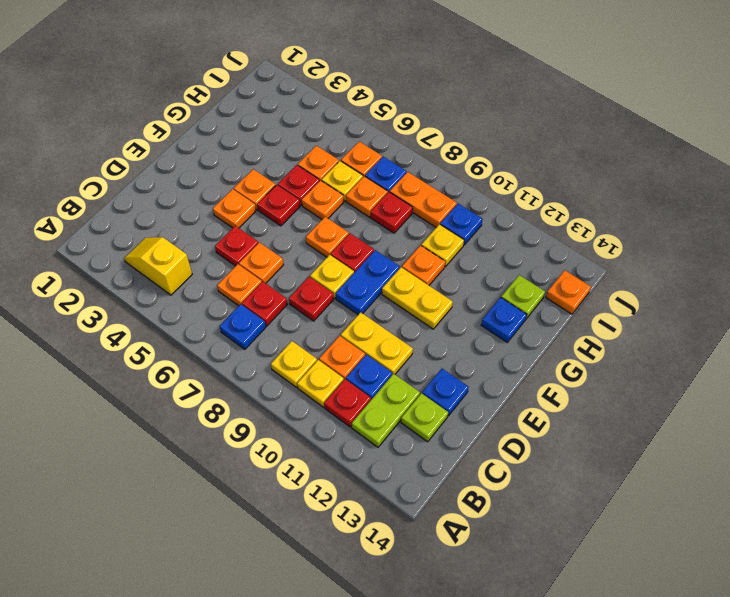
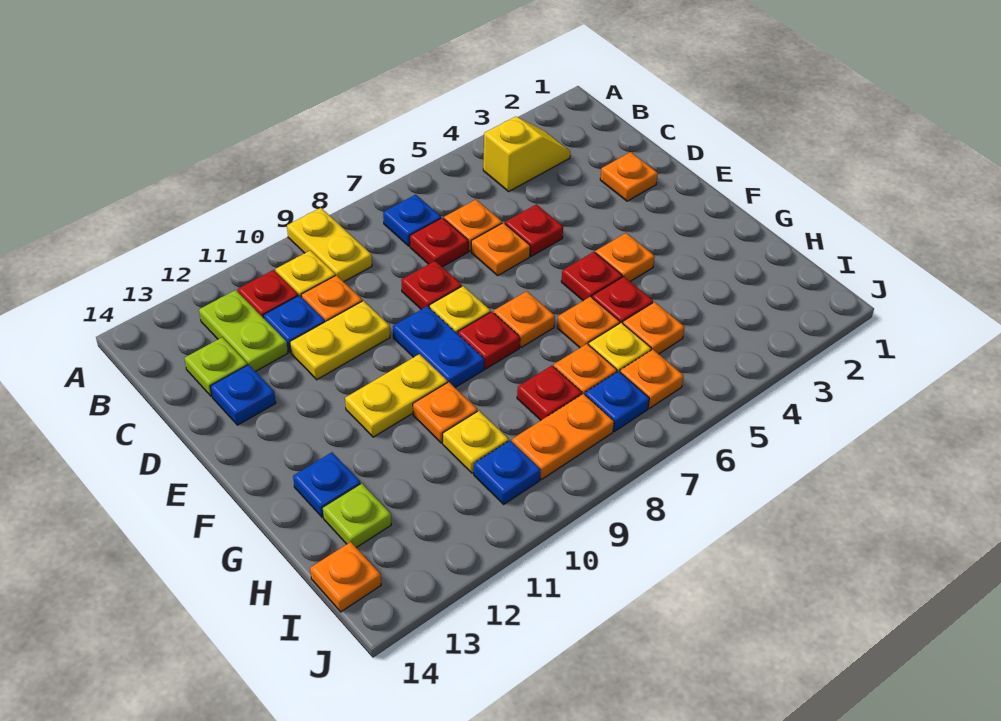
yellow 1x1 plate [271,341,317,387] -> yellow 1x2 plate [287,208,372,282]
orange 1x1 plate [213,189,256,228] -> orange 1x1 plate moved to [600,152,658,201]

